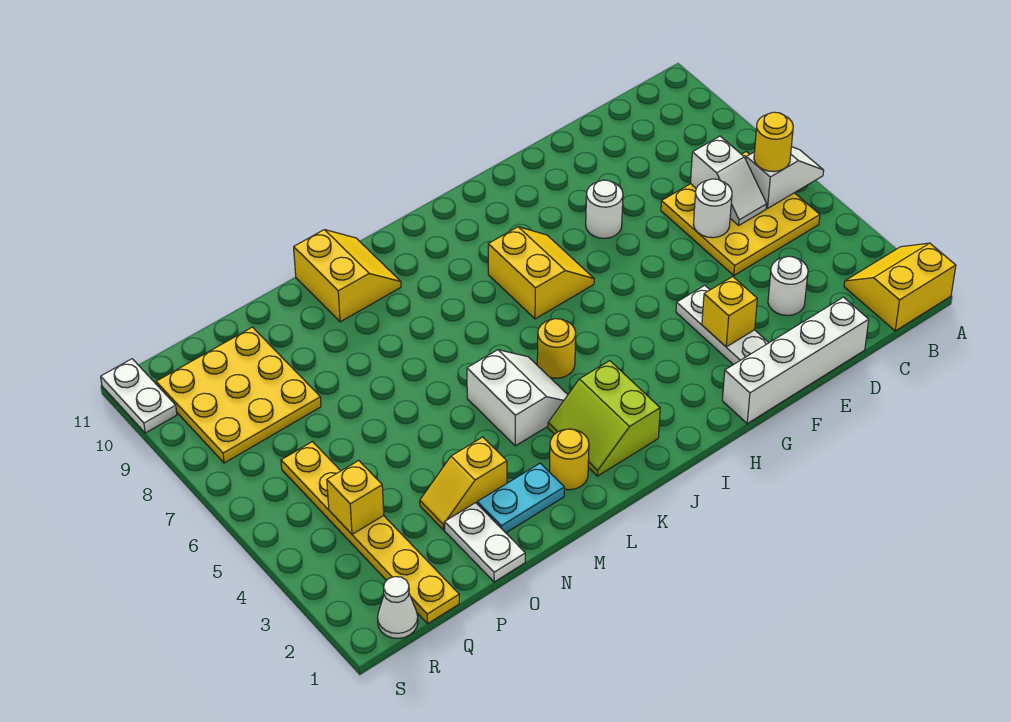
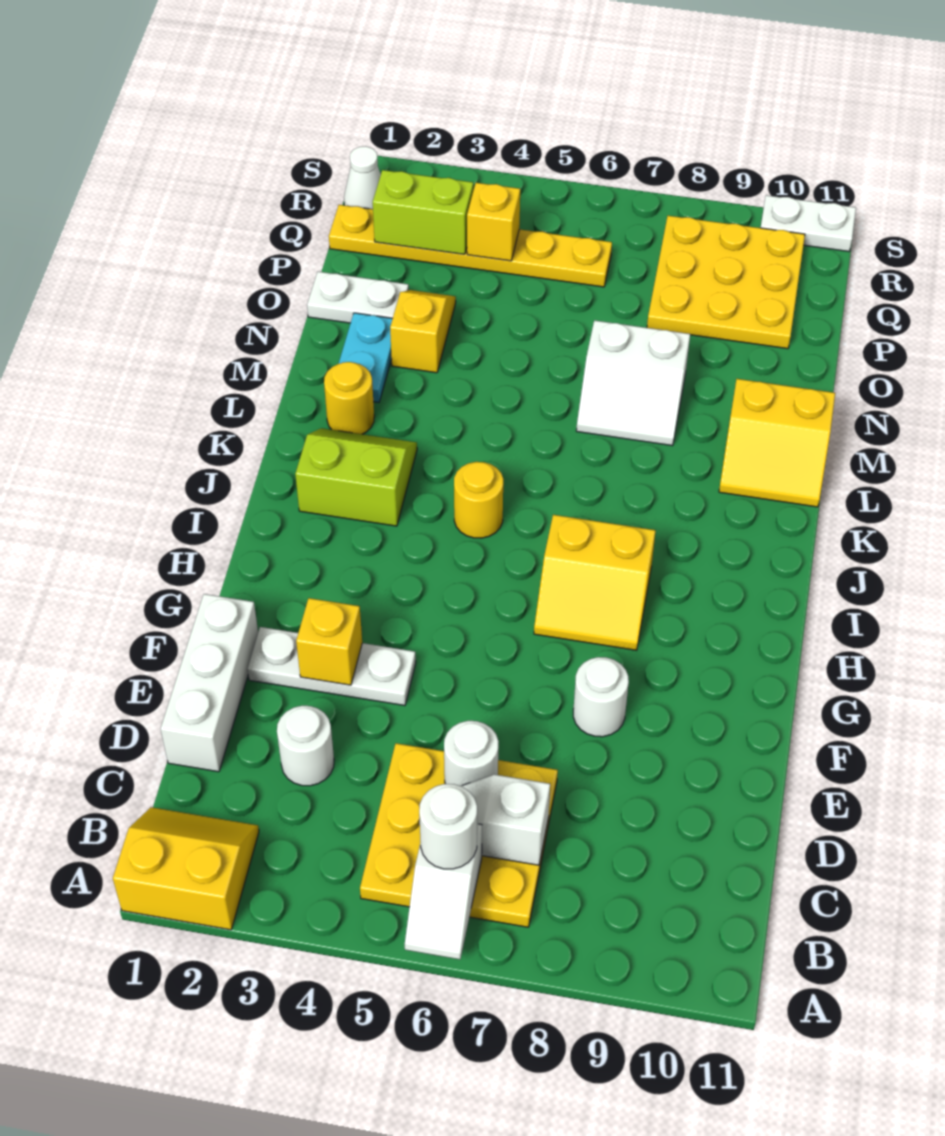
yellow 2x2 slope [844,243,956,331] -> yellow 2x2 slope turned to [113,807,259,930]
yellow 1x1 round brick [754,112,793,172] -> white 1x1 round brick [419,784,477,869]
white 1x4 brick [722,297,869,424] -> white 1x3 brick [161,594,258,772]
white 2x2 slope [467,350,568,446] -> white 2x2 slope moved to [576,320,690,446]
none -> lime 1x2 brick [373,170,473,254]

